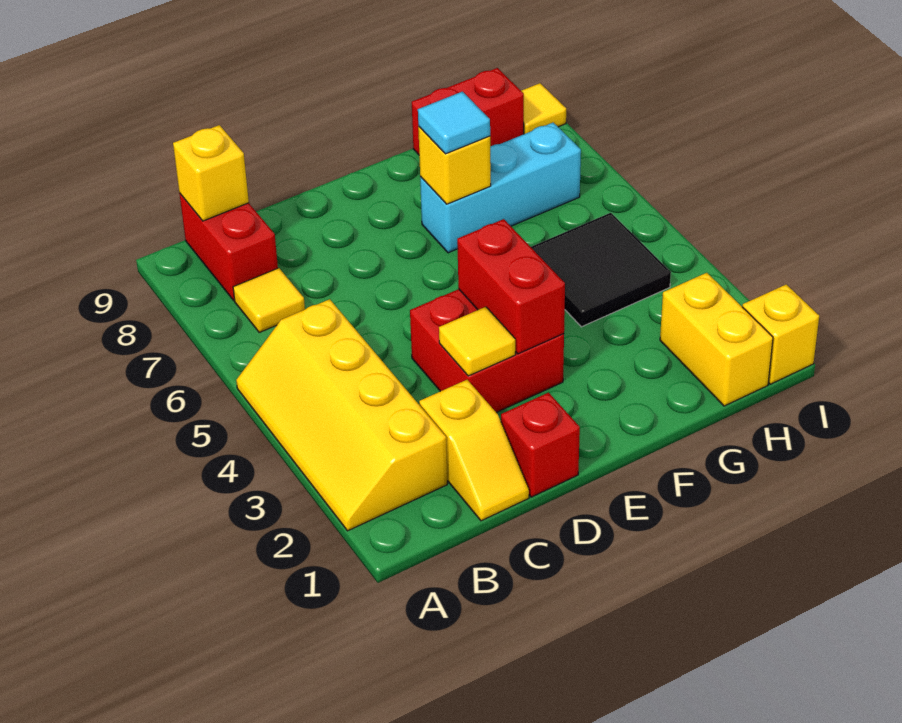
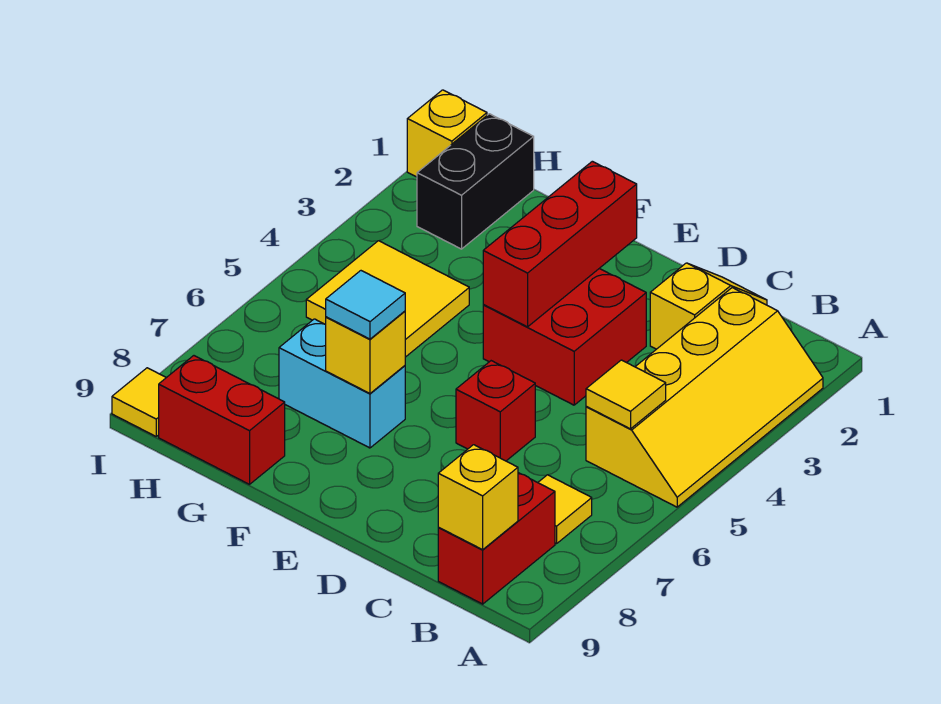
red 1x1 brick [501,393,580,497] -> red 1x1 brick moved to [456,361,535,461]
yellow 1x1 tile [439,307,515,376] -> yellow 1x1 tile moved to [586,360,666,429]
red 1x2 brick [457,219,565,354] -> red 1x3 brick [483,161,637,327]
cyan 1x3 brick [420,123,581,253] -> cyan 1x2 brick [279,319,405,448]
black 2x2 tile [531,213,671,327] -> yellow 2x2 tile [306,241,469,357]
yellow 1x2 brick [660,273,773,406] -> black 1x2 brick [417,114,534,249]

